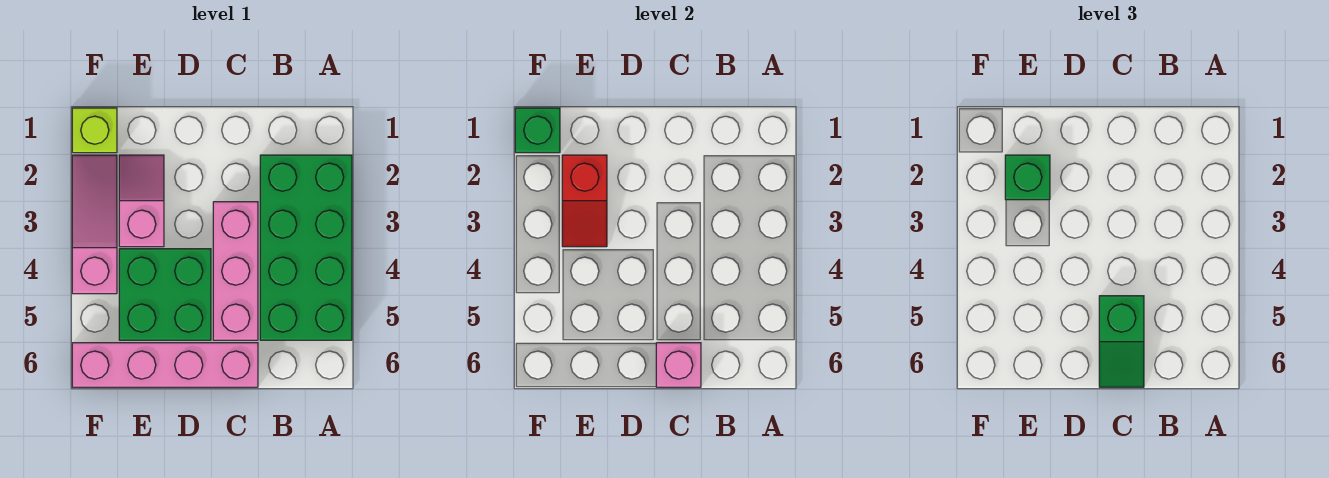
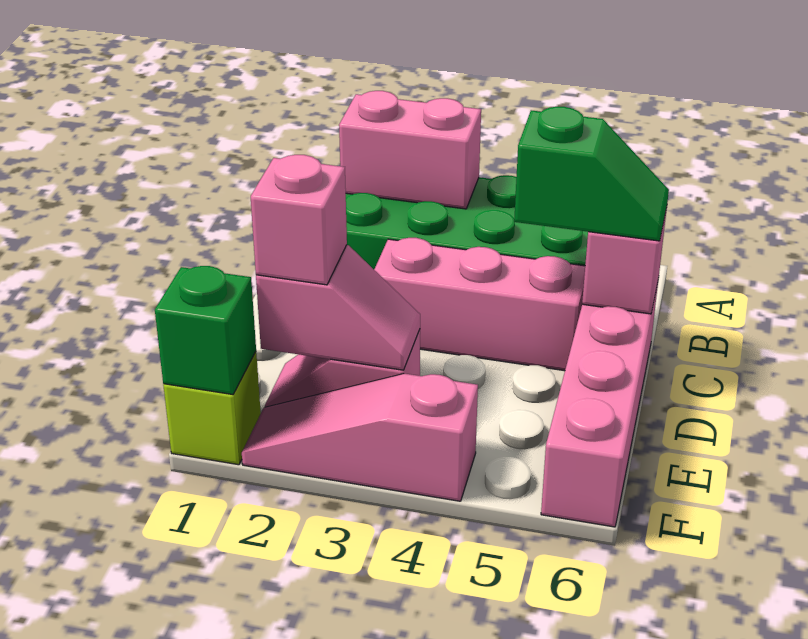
none -> pink 1x2 brick [339,91,481,209]
green 2x2 brick [119,249,211,340] -> none
red 1x2 slope [562,155,607,247] -> pink 1x2 slope [256,245,420,370]
green 1x1 brick [1005,155,1050,200] -> pink 1x1 brick [251,155,347,285]

